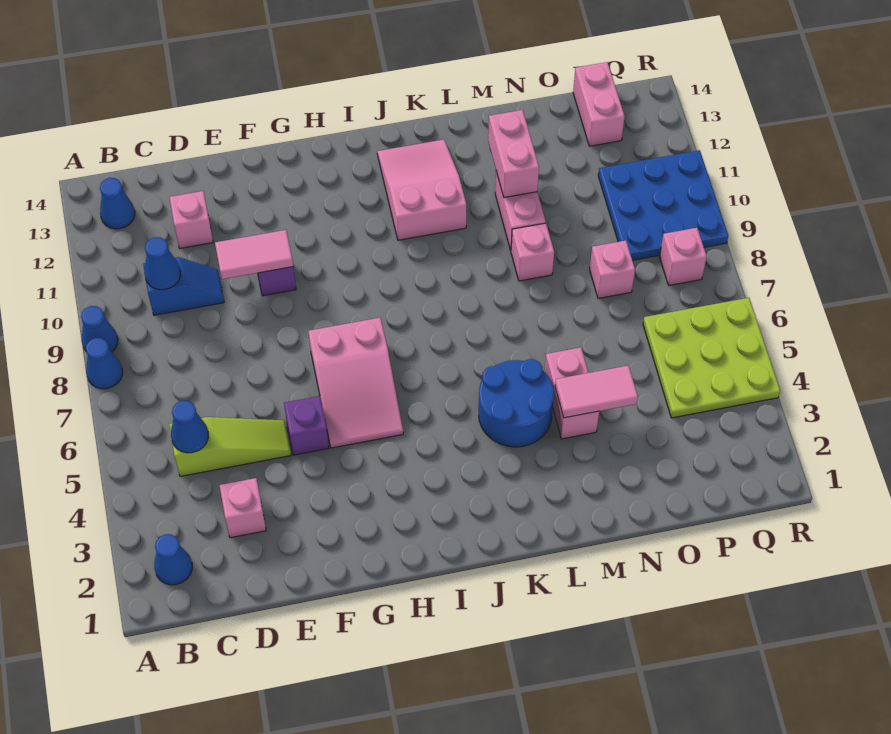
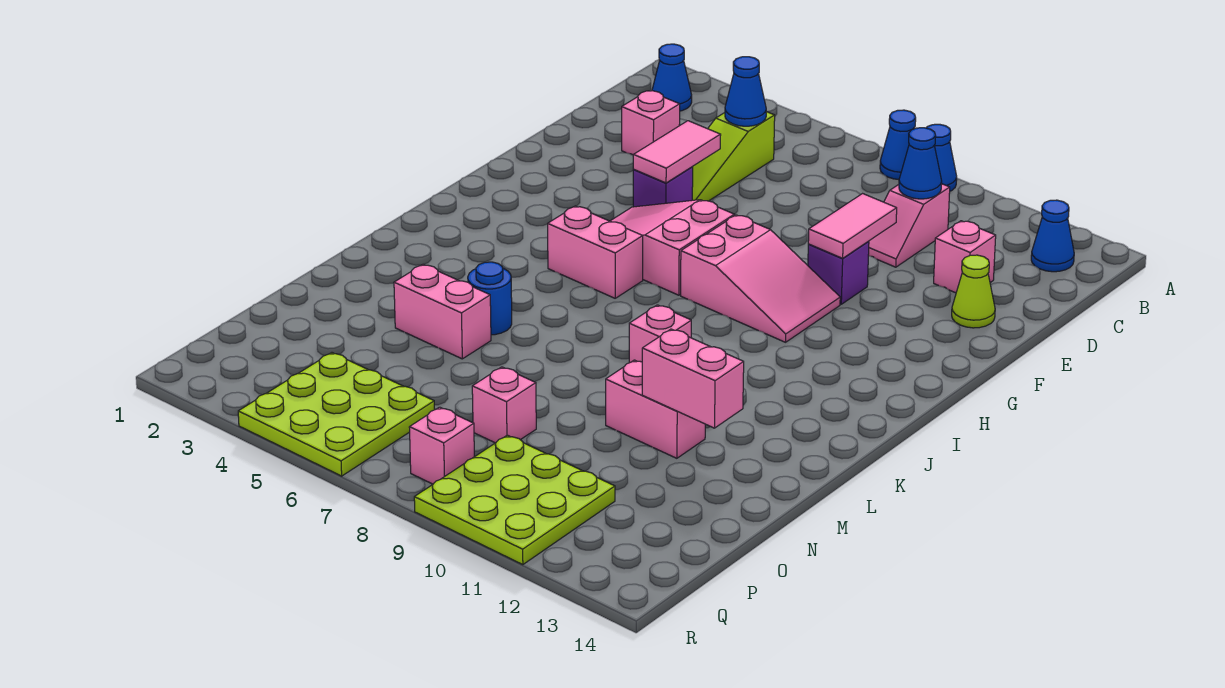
blue 1x2 slope [143,257,224,315] -> pink 1x2 slope [868,184,950,267]
none -> lime 1x1 cone [952,255,995,328]
pink 2x3 slope [377,140,466,240] -> pink 2x3 slope moved to [681,215,840,342]
blue 2x2 round brick [479,359,554,447] -> blue 1x1 round brick [468,262,512,335]
pink 1x2 tile [555,366,638,418] -> pink 1x2 tile moved to [633,121,721,183]
pink 1x1 brick [511,223,554,281] -> pink 1x1 brick moved to [629,305,691,363]
blue 3x3 plate [598,150,728,260] -> lime 3x3 plate [414,435,615,565]
pink 1x2 brick [573,62,625,146] -> pink 1x2 brick moved to [548,206,643,298]

